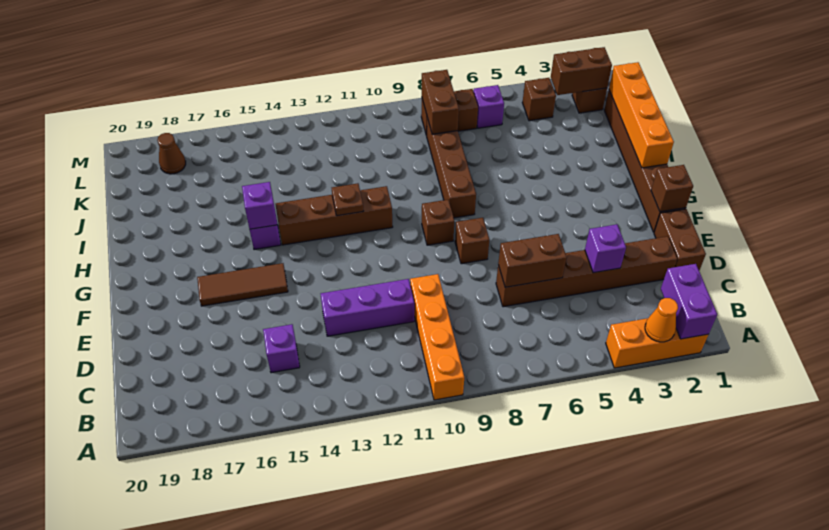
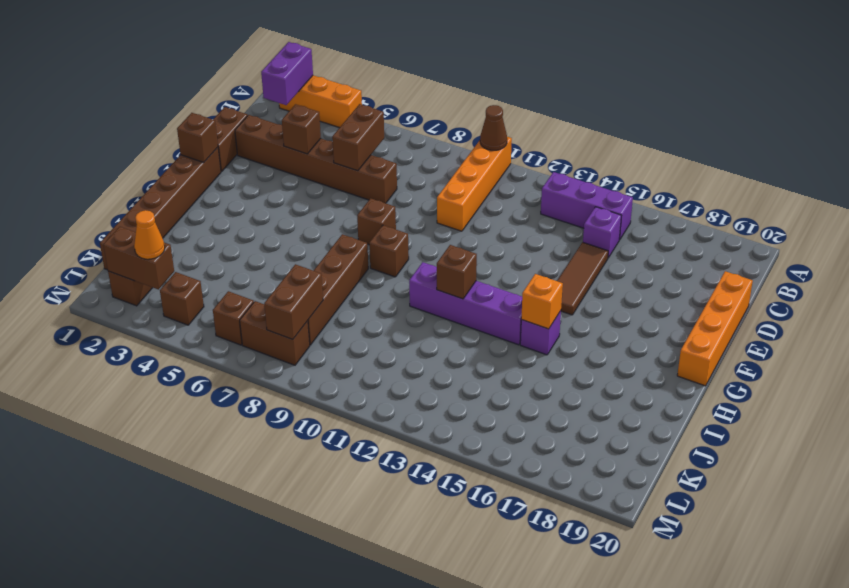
orange 1x1 cone [645,298,678,342] -> orange 1x1 cone moved to [134,210,165,259]
purple 1x1 brick [585,224,626,273] -> brown 1x1 brick [282,104,321,154]
brown 1x2 brick [498,234,567,287] -> brown 1x2 brick turned to [332,104,384,171]
purple 1x3 brick [321,279,414,336] -> purple 1x3 brick moved to [541,172,633,240]
brown 1x3 tile [197,263,288,306] -> brown 1x3 tile turned to [557,242,608,315]
orange 1x4 brick [609,62,674,168] -> orange 1x4 brick moved to [677,271,753,386]
brown 1x4 brick [275,186,393,245] -> purple 1x4 brick [409,262,522,345]
brown 1x1 plate [332,183,363,216] -> brown 1x1 brick [437,245,477,299]
purple 1x1 brick [242,182,277,229] -> orange 1x1 brick [521,274,563,329]
purple 1x1 brick [473,85,504,128] -> brown 1x1 brick [213,291,254,345]
brown 1x1 cone [157,133,186,174] -> brown 1x1 cone moved to [480,105,507,150]

